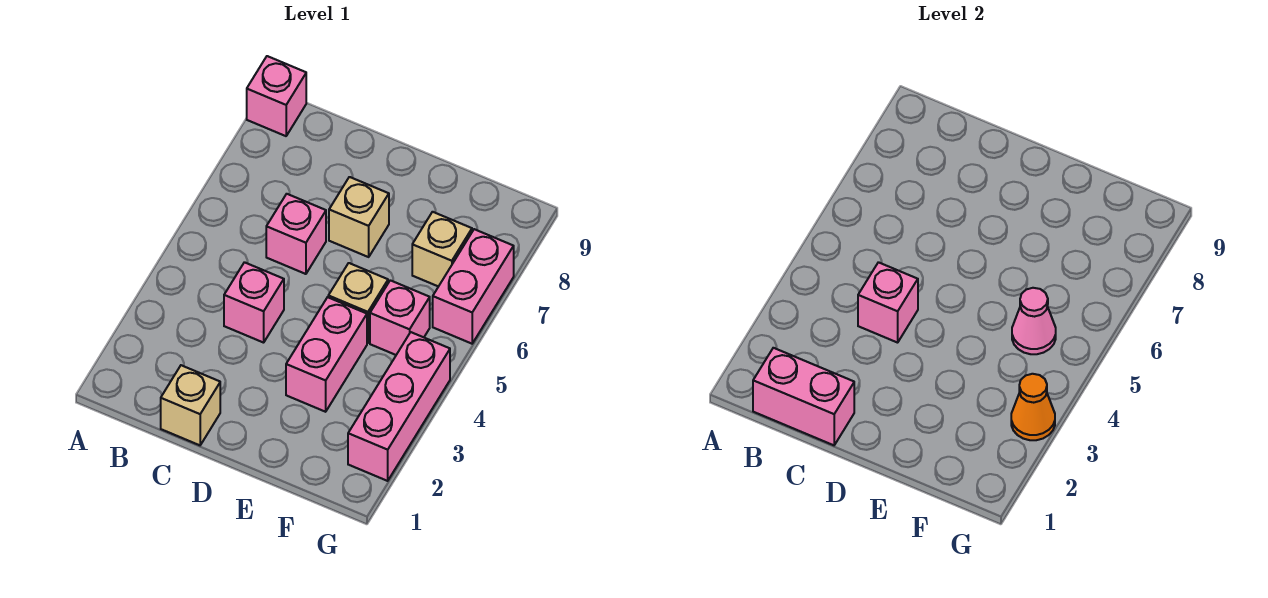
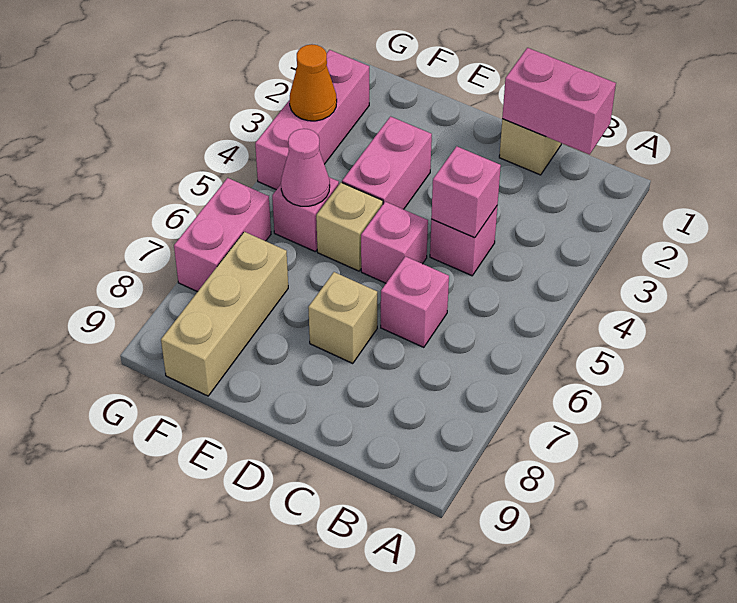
pink 1x1 brick [247,56,306,136] -> pink 1x1 brick moved to [361,202,428,283]
tan 1x1 brick [412,212,472,286] -> tan 1x3 brick [161,232,288,396]

